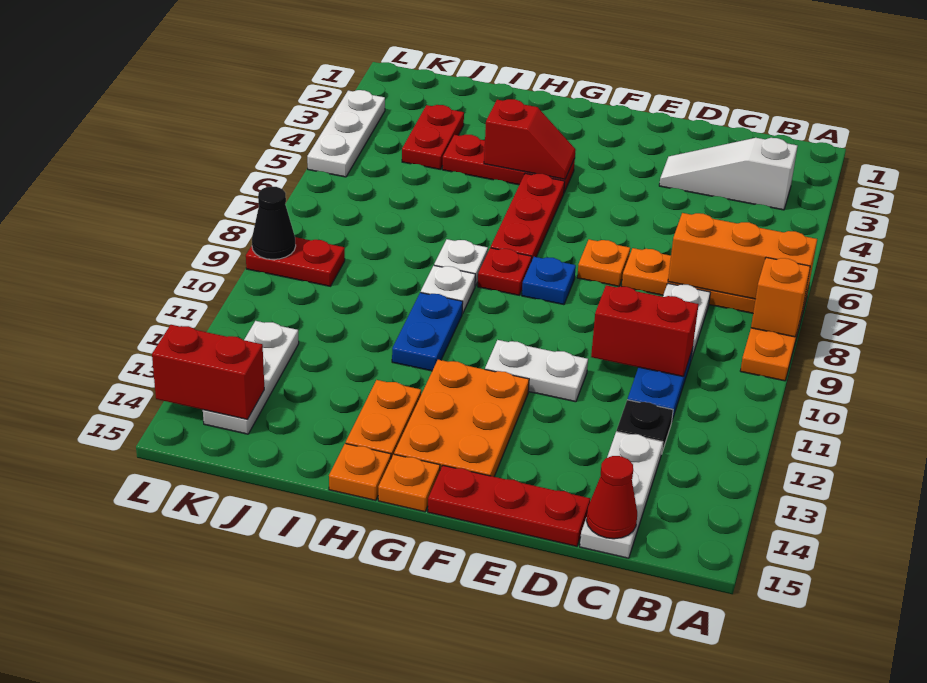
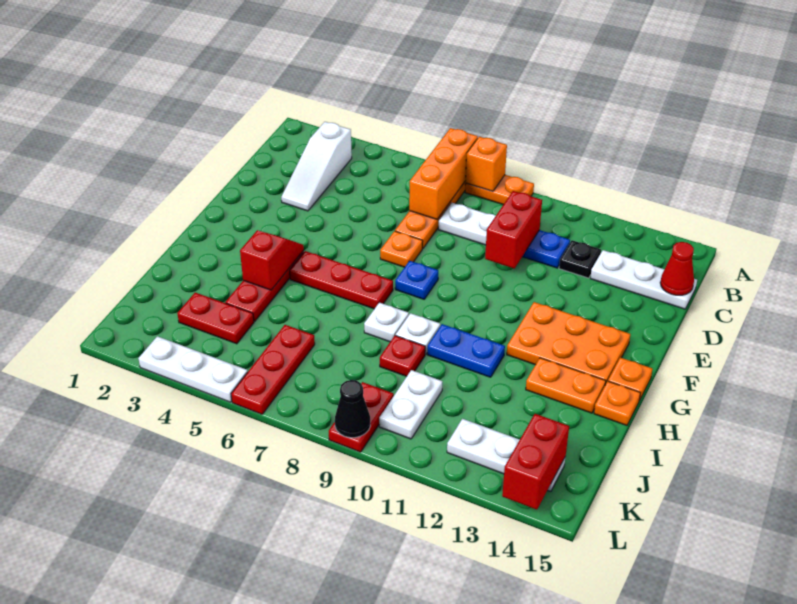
red 1x3 plate [428,465,590,546] -> red 1x3 plate moved to [231,325,315,414]
white 1x2 plate [485,340,588,402] -> white 1x2 plate moved to [379,370,442,439]
red 1x1 plate [478,248,532,295] -> red 1x1 plate moved to [380,335,425,376]

